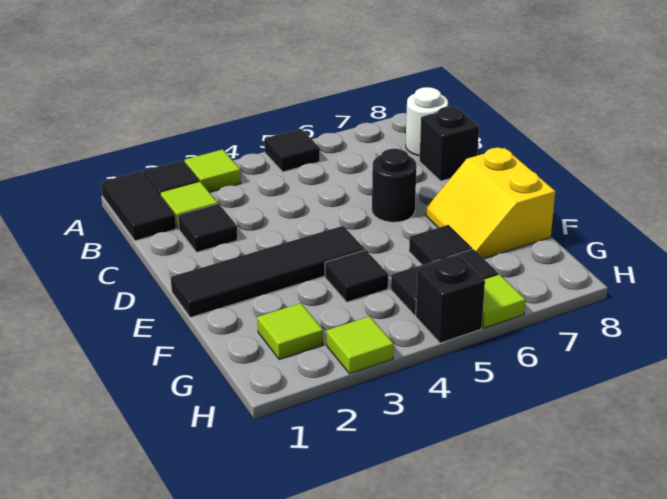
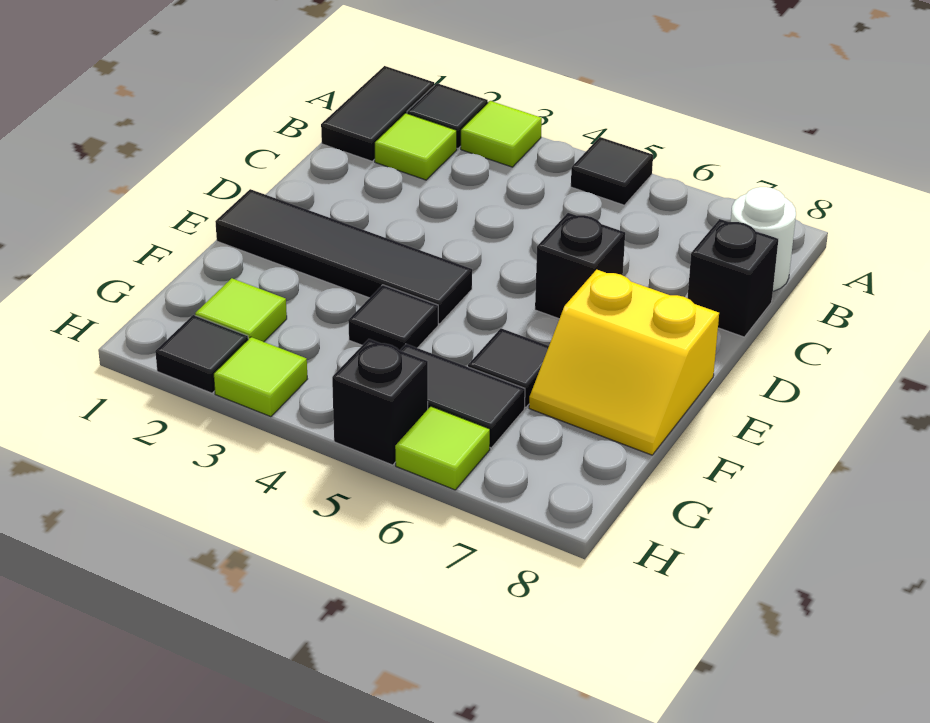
black 1x1 tile [178,204,237,252] -> black 1x1 tile moved to [155,315,248,393]
black 1x1 round brick [372,149,417,222] -> black 1x1 brick [535,213,625,319]
yellow 2x2 slope [426,148,555,259] -> yellow 2x2 slope turned to [529,270,719,455]

